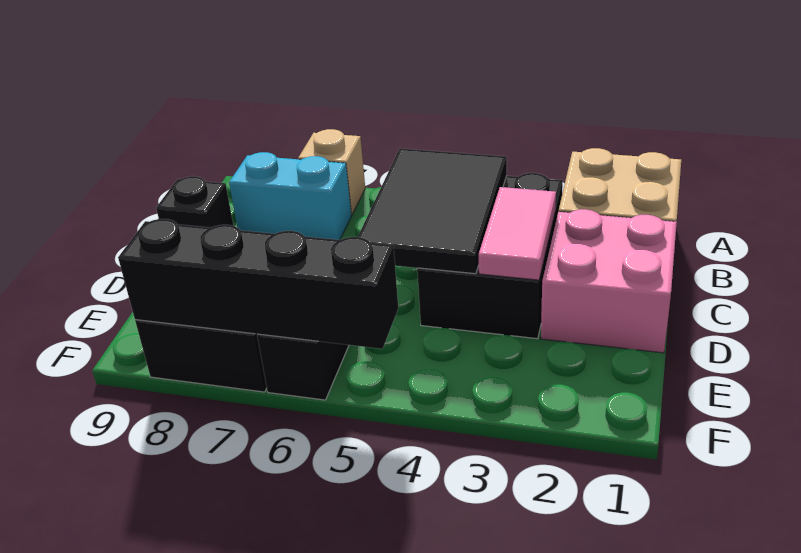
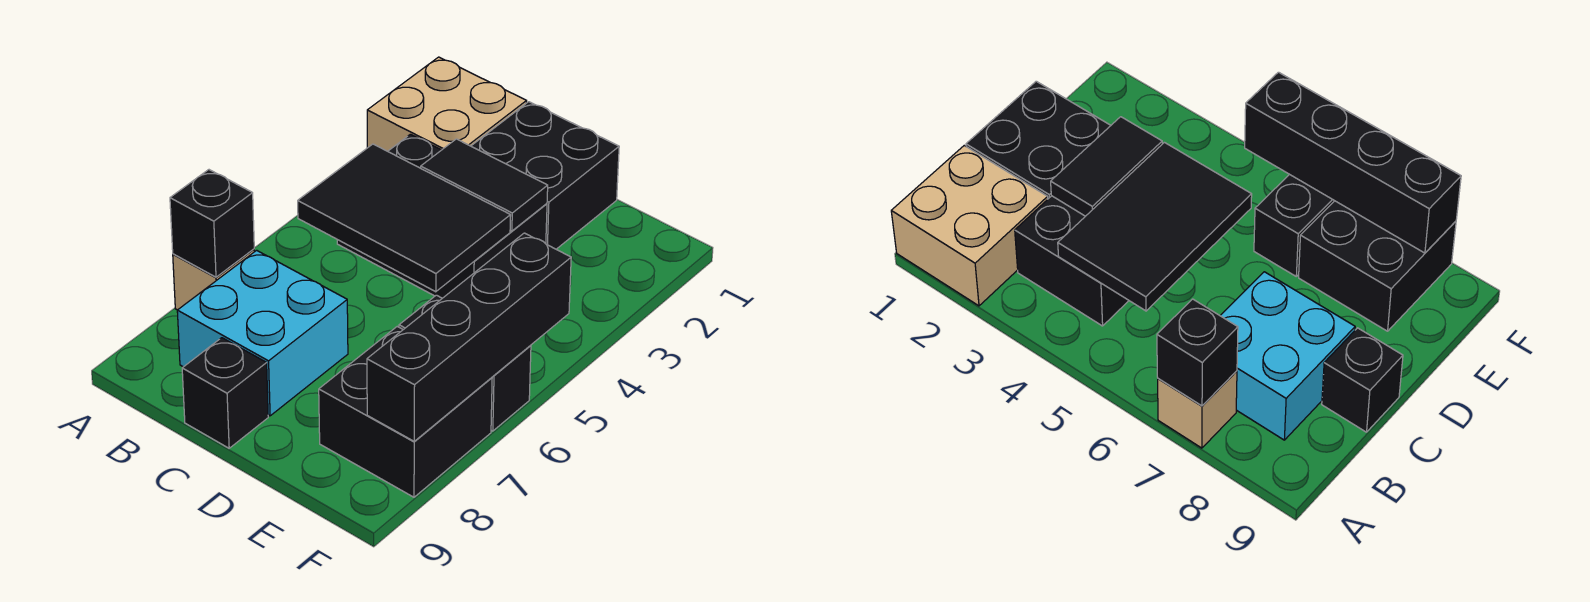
none -> black 1x1 brick [170,170,254,277]
cyan 1x2 brick [229,152,352,240] -> cyan 2x2 brick [177,250,348,416]
pink 2x2 brick [541,209,677,353] -> black 2x2 brick [471,102,619,249]
pink 1x2 tile [479,187,556,280] -> black 1x2 tile [421,139,548,231]

